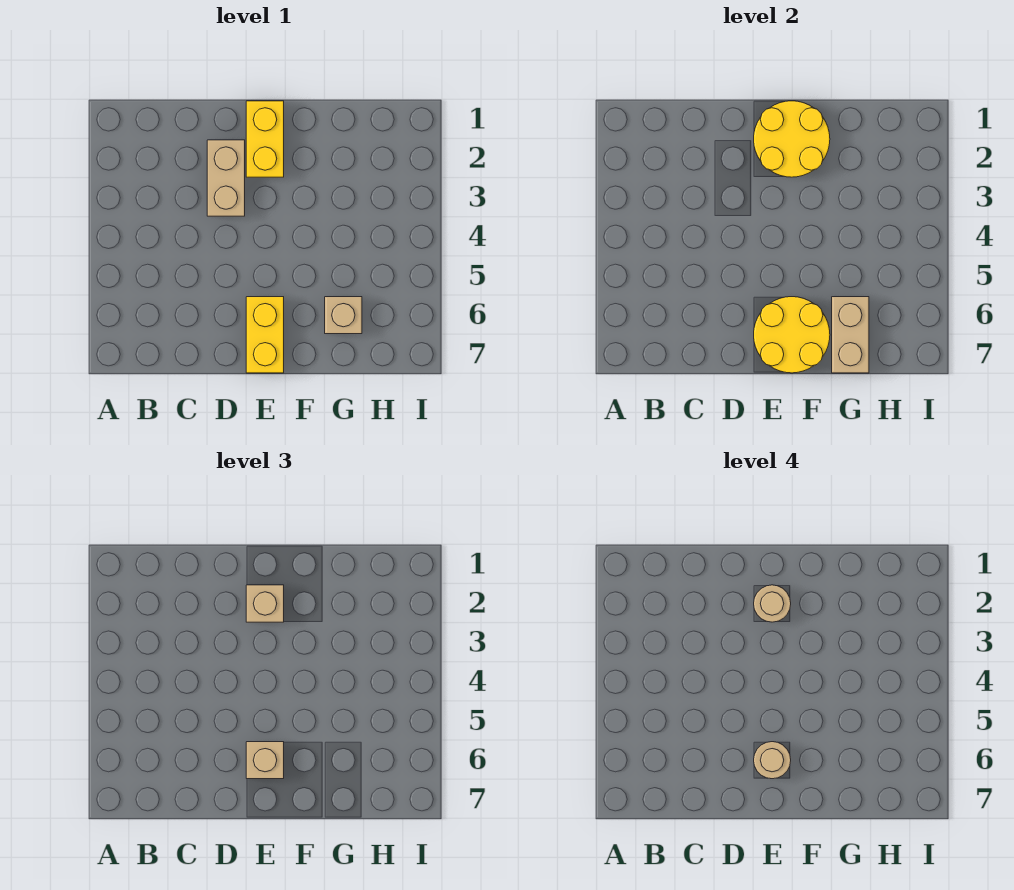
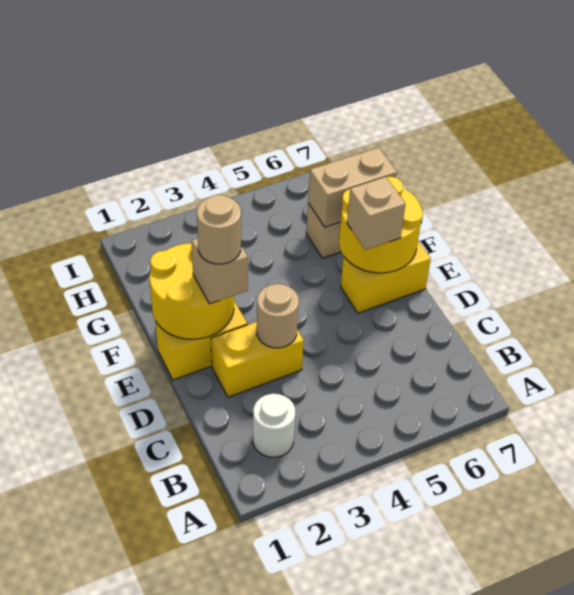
none -> white 1x1 round brick [253,394,295,457]
tan 1x2 brick [207,140,245,216] -> yellow 1x2 brick [211,322,304,397]
tan 1x1 round brick [754,742,791,779] -> tan 1x1 round brick moved to [257,284,299,348]

